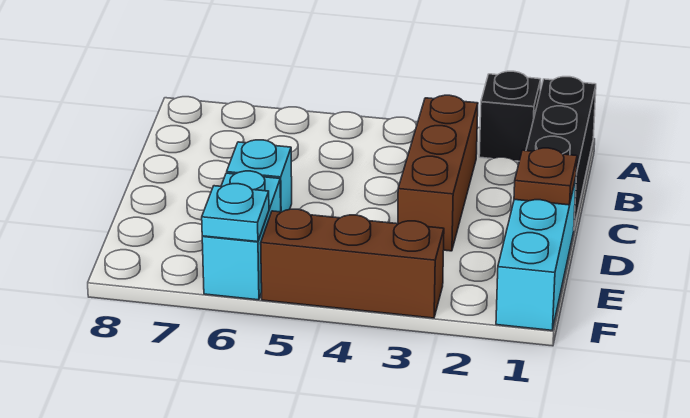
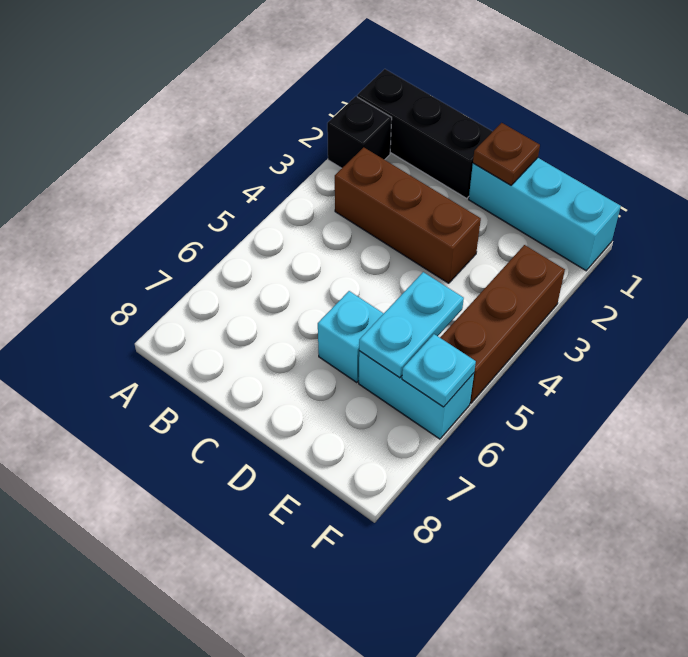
none -> cyan 1x2 plate [359,272,464,378]

